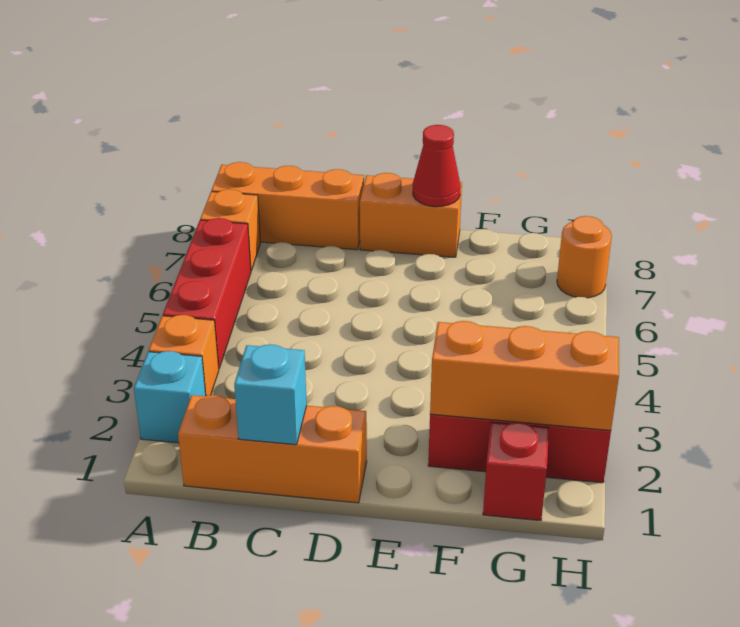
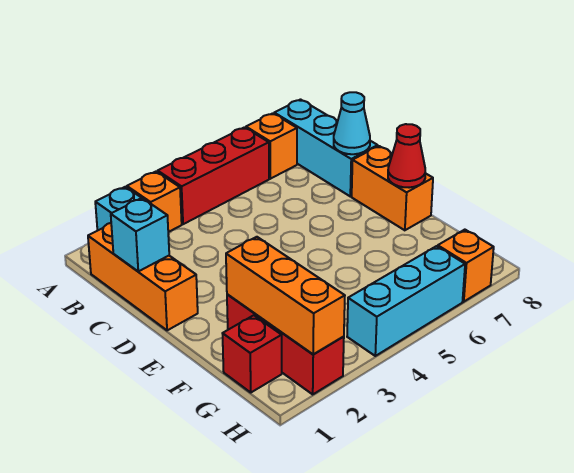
orange 1x3 brick [211,162,364,250] -> cyan 1x3 brick [274,100,378,196]
none -> cyan 1x1 cone [334,92,370,154]
none -> cyan 1x3 brick [347,246,465,356]
orange 1x1 round brick [557,216,612,298] -> orange 1x1 brick [438,230,494,302]

